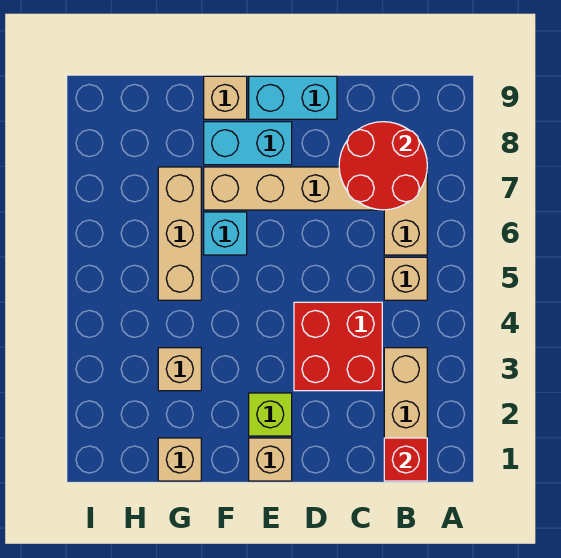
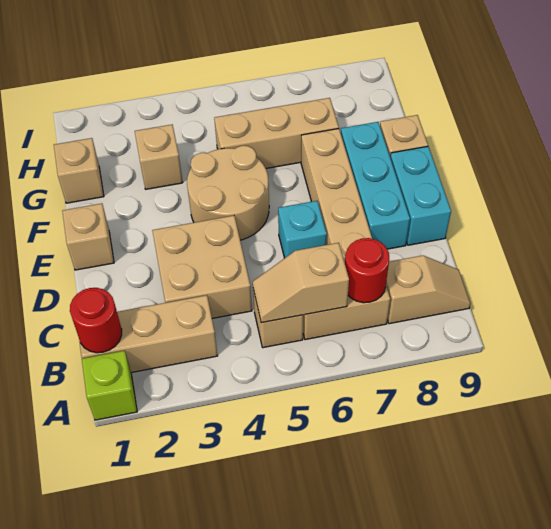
red 1x1 brick [384,438,427,481] -> red 1x1 round brick [70,288,122,353]
none -> tan 1x2 slope [253,243,349,323]
red 2x2 round brick [339,122,427,210] -> red 1x1 round brick [345,238,389,303]
none -> tan 1x2 slope [386,255,470,324]
red 2x2 brick [294,302,382,391] -> tan 2x2 brick [152,216,252,318]
lime 1x1 brick [249,393,292,436] -> lime 1x1 brick moved to [82,351,137,420]
none -> tan 2x2 round brick [187,146,269,240]
cyan 1x2 brick [204,122,292,165] -> cyan 1x3 brick [341,122,410,249]
cyan 1x1 brick [204,212,247,255] -> cyan 1x1 brick moved to [278,201,327,258]

